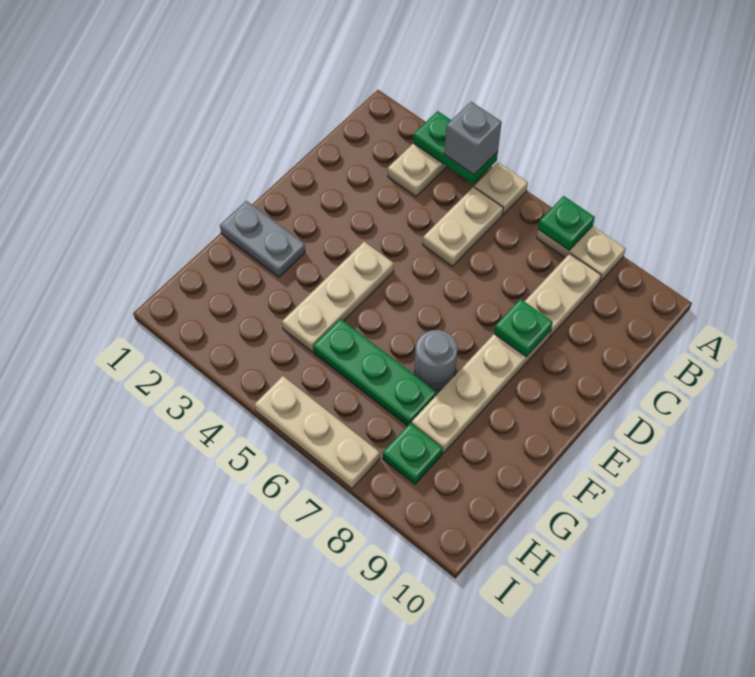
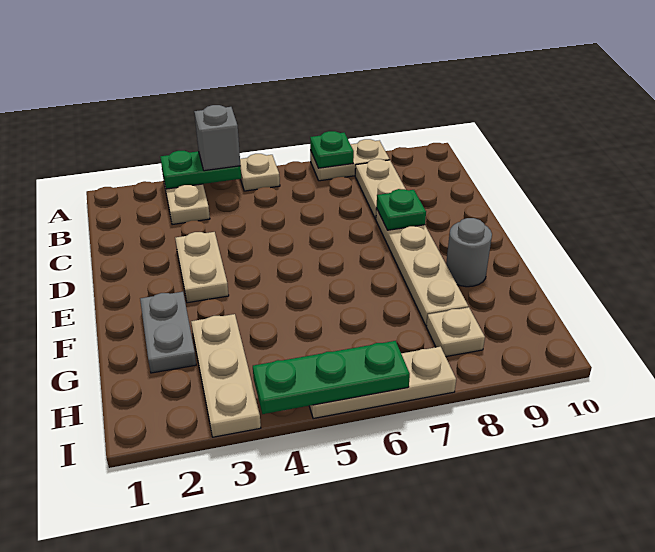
tan 1x2 plate [423,187,503,266] -> tan 1x2 plate moved to [175,232,229,303]
tan 1x3 plate [282,242,394,352] -> tan 1x3 plate moved to [191,314,261,437]
grey 1x2 plate [220,201,305,277] -> grey 1x2 plate turned to [140,292,196,373]
grey 1x1 round brick [414,330,458,390] -> grey 1x1 round brick moved to [446,218,492,287]
green 1x3 plate [313,319,437,426] -> green 1x3 plate moved to [253,341,410,414]
green 1x1 plate [383,423,443,484] -> tan 1x1 plate [426,307,485,357]

